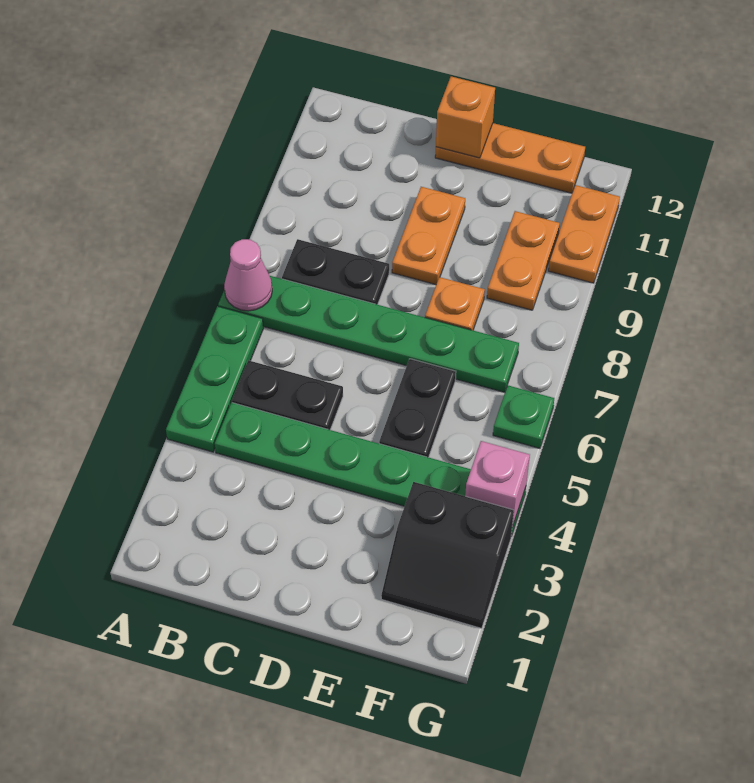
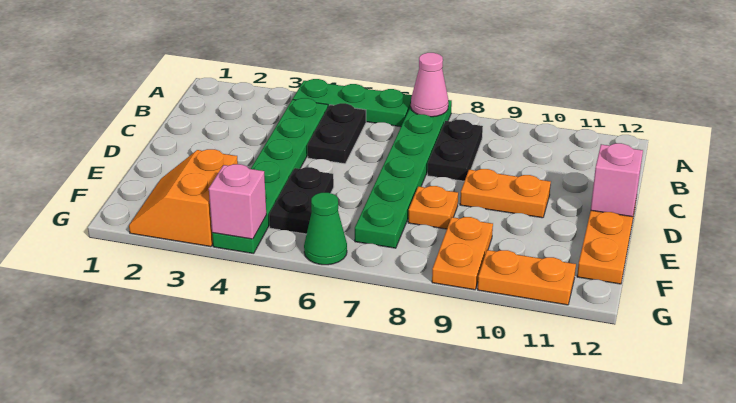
orange 1x1 brick [436,76,495,158] -> pink 1x1 brick [591,143,643,217]
black 1x2 plate [379,359,456,457] -> black 1x2 plate turned to [269,167,334,234]
black 2x2 slope [381,482,514,628] -> orange 2x2 slope [129,149,238,247]
orange 1x2 plate [487,211,560,310] -> orange 1x2 plate turned to [432,217,493,290]
green 1x1 plate [493,385,554,448] -> green 1x1 cone [304,193,347,265]

